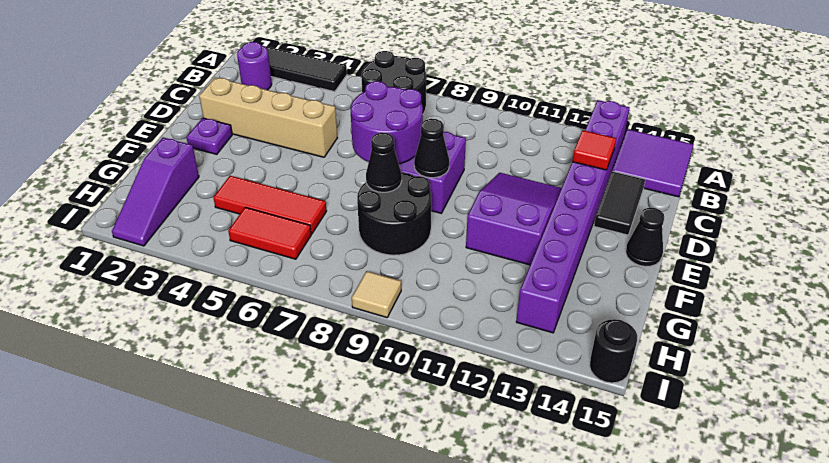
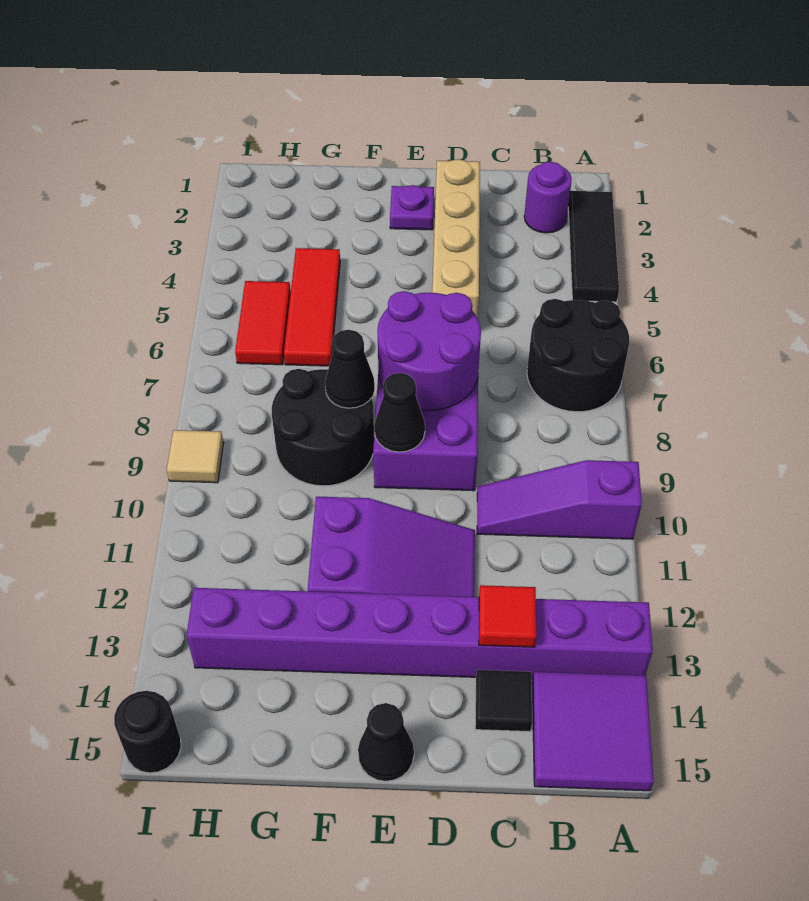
black 1x2 tile [594,171,645,235] -> black 1x1 tile [475,670,532,732]
purple 1x3 slope [112,137,199,246] -> purple 1x3 slope moved to [477,460,642,539]

